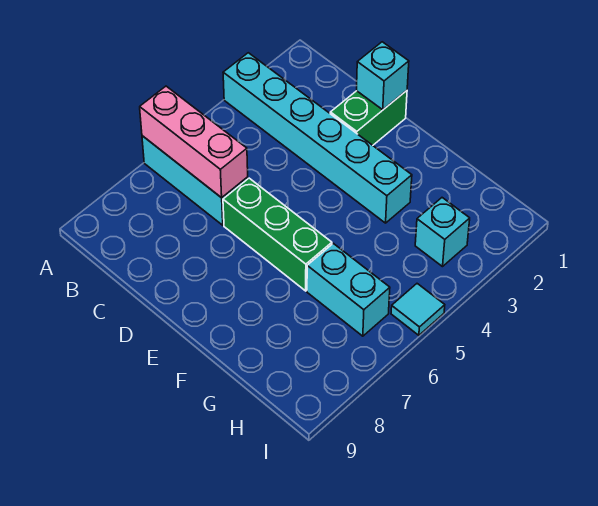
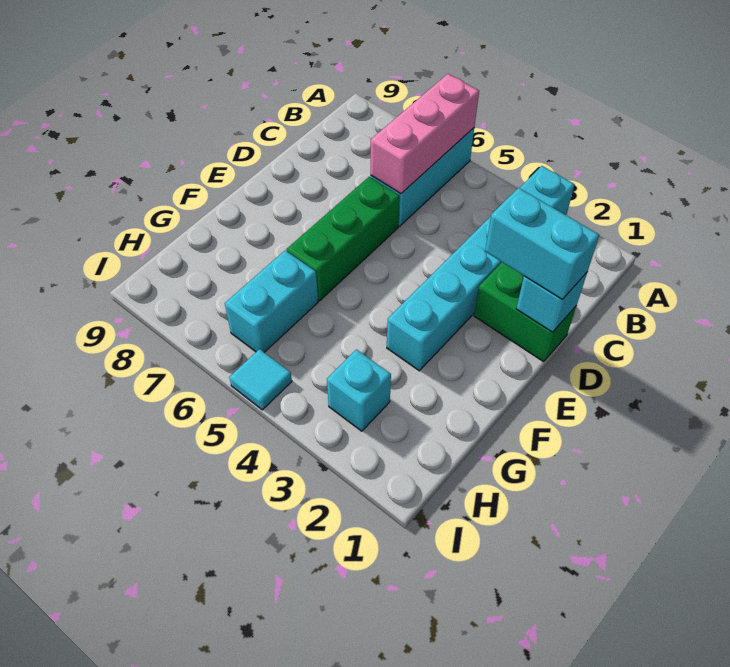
none -> cyan 1x2 brick [485,188,599,299]

